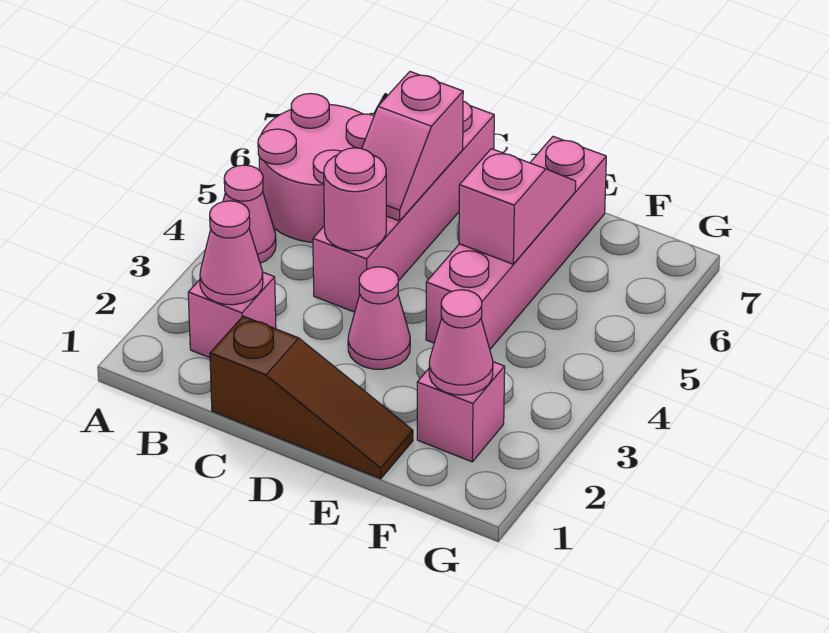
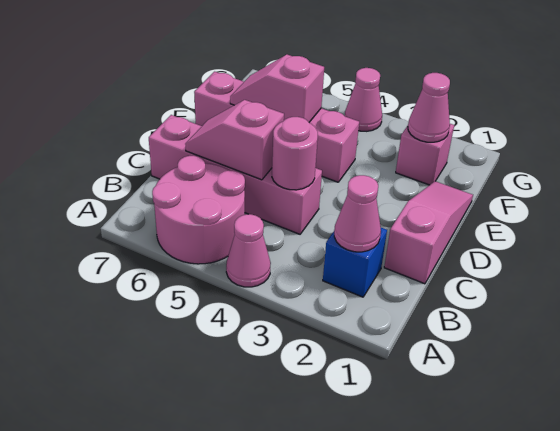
pink 1x1 brick [188,272,276,358] -> blue 1x1 brick [323,228,387,297]
brown 1x3 slope [210,316,413,479] -> pink 1x3 slope [384,181,473,284]
pink 1x2 slope [362,72,463,221] -> pink 1x2 slope turned to [185,100,284,180]
pink 1x1 cone [348,267,410,369] -> pink 1x1 cone moved to [345,68,382,131]

